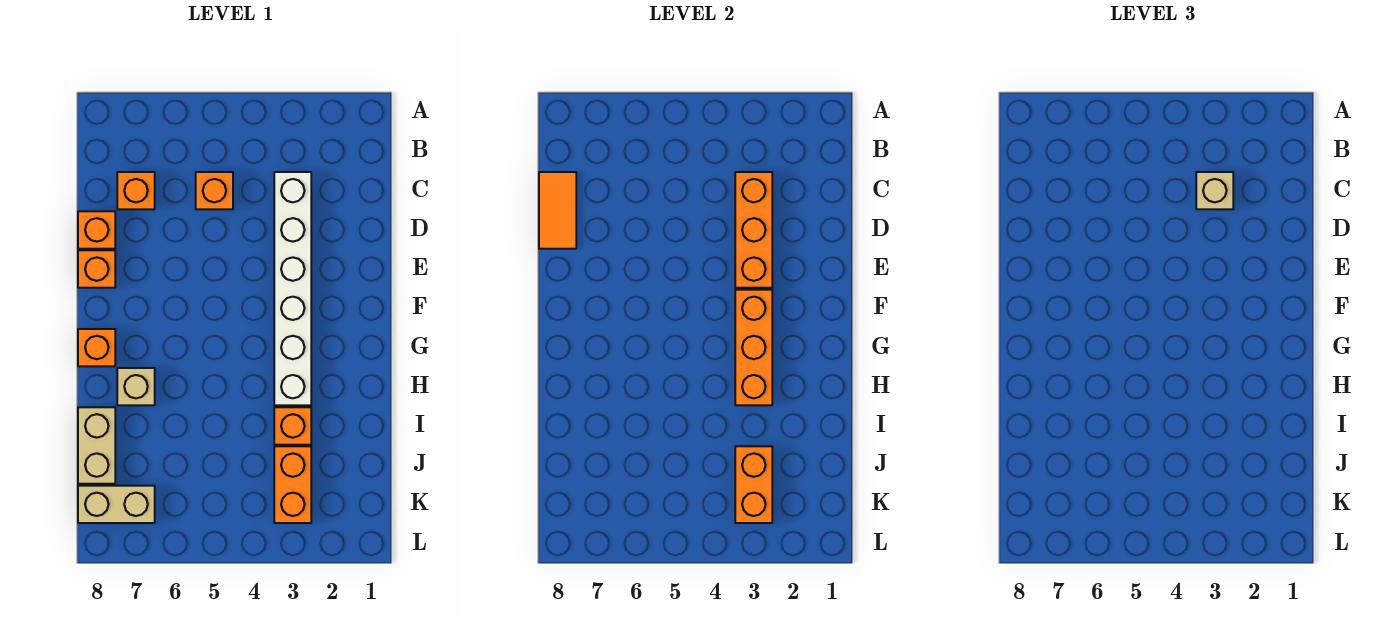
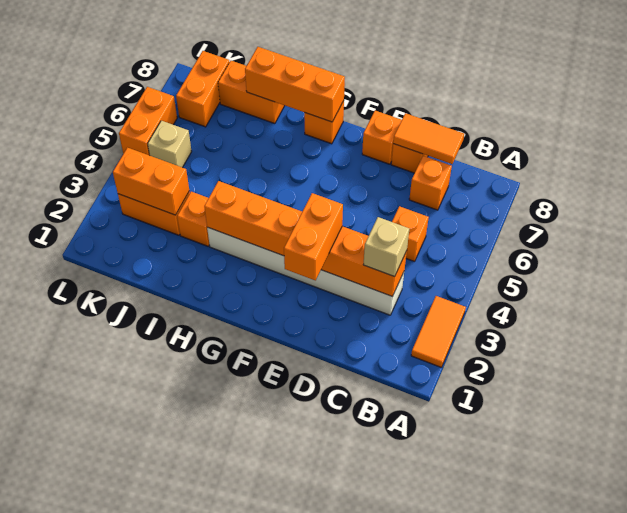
none -> orange 1x2 tile [411,296,466,367]
none -> orange 1x2 brick [284,193,343,281]
none -> orange 1x3 brick [245,47,345,122]
tan 1x1 brick [117,368,155,405] -> tan 1x1 brick moved to [148,121,192,168]
tan 1x2 brick [78,407,115,484] -> orange 1x2 brick [218,61,285,124]
tan 1x2 brick [78,486,155,523] -> orange 1x2 brick [176,51,229,127]
none -> orange 1x2 brick [119,87,177,155]

